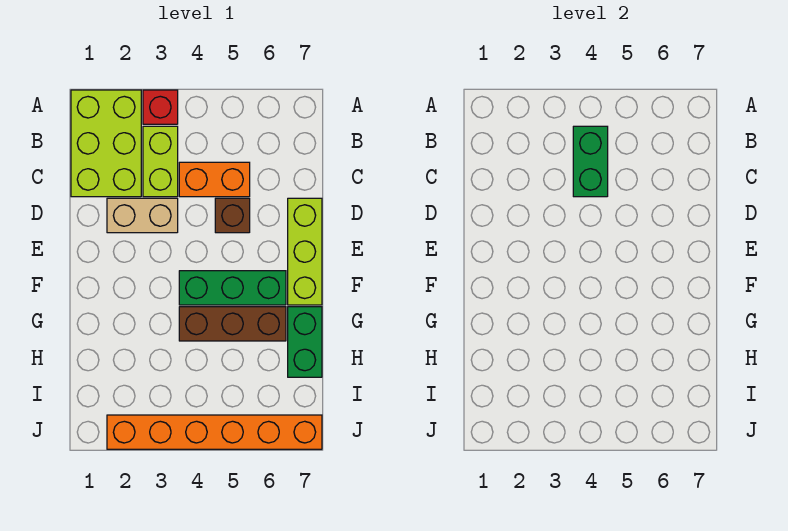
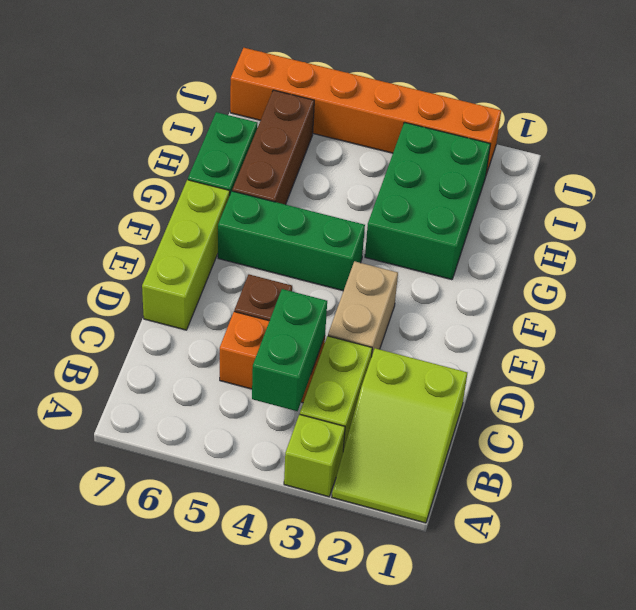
lime 2x3 brick [71,90,141,197] -> lime 2x3 slope [332,348,467,523]
red 1x1 brick [143,90,178,124] -> lime 1x1 brick [284,414,345,497]
tan 1x2 brick [107,198,178,233] -> tan 1x2 brick turned to [328,261,398,354]
none -> green 2x3 brick [365,122,490,280]
brown 1x3 brick [179,307,286,341] -> brown 1x3 brick turned to [232,90,314,205]

